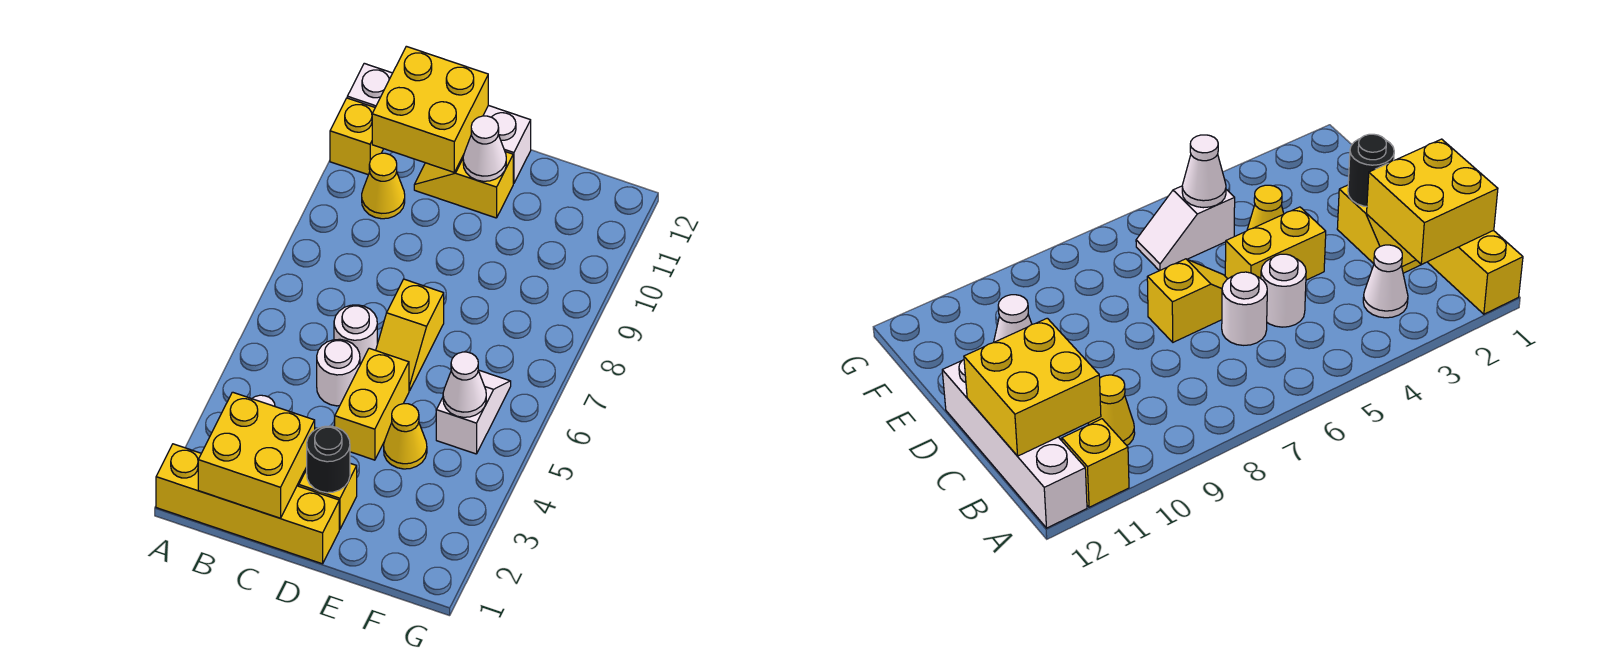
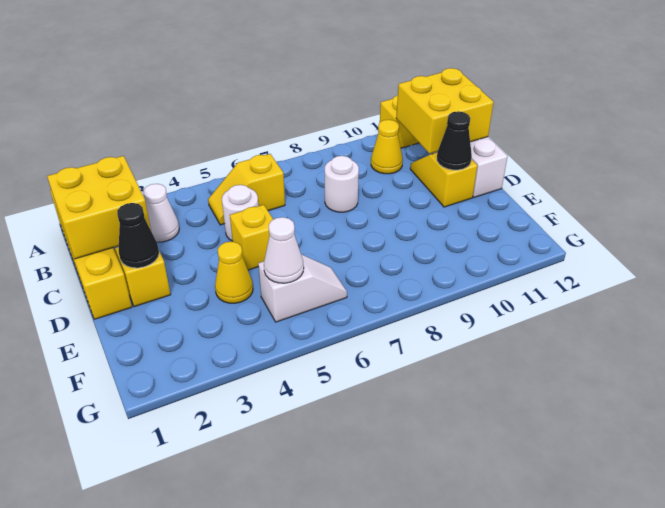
white 1x1 round brick [334,305,377,365] -> white 1x1 round brick moved to [325,156,359,212]
black 1x1 round brick [307,426,350,493] -> black 1x1 cone [117,203,159,268]
yellow 1x2 brick [335,348,409,460] -> yellow 1x1 brick [230,205,273,270]
yellow 1x2 slope [376,279,444,391] -> yellow 1x2 slope moved to [208,154,285,225]
white 1x1 cone [463,116,506,181] -> black 1x1 cone [437,111,472,170]

